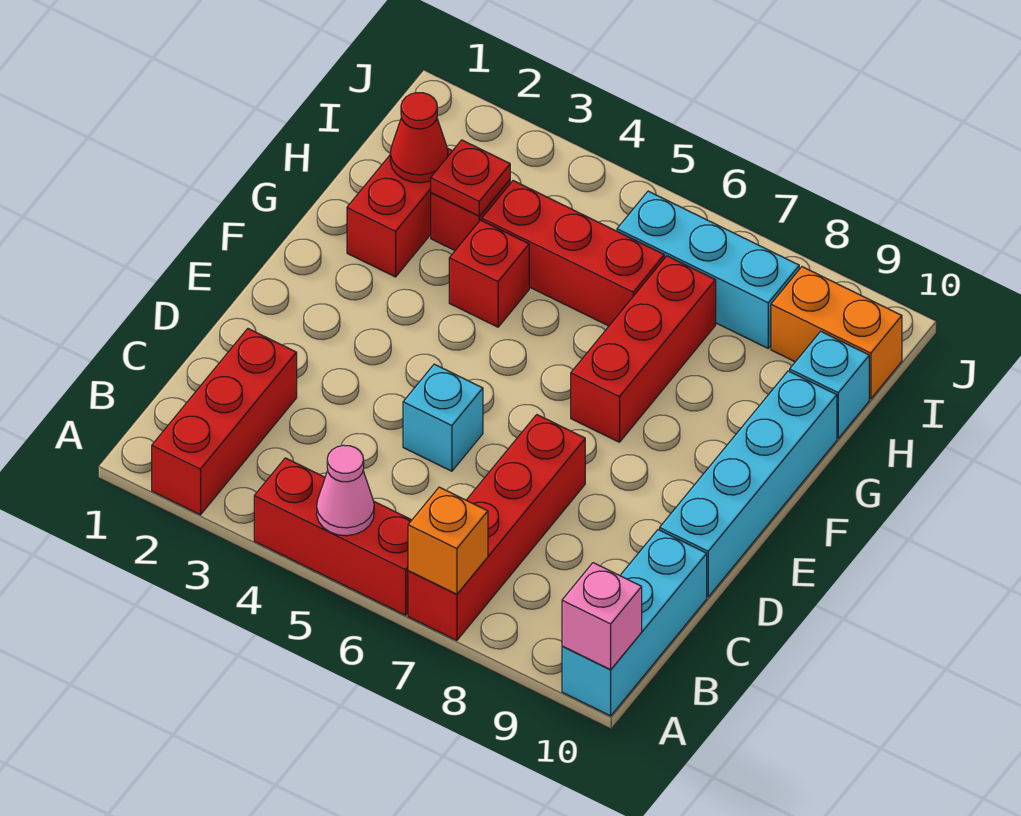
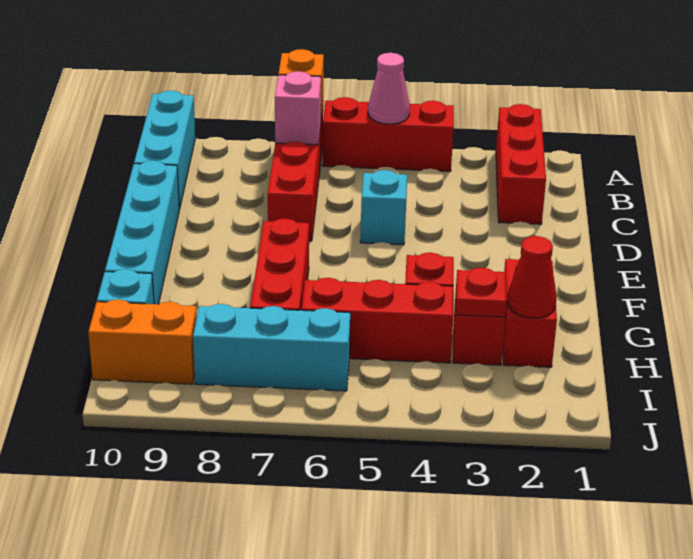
pink 1x1 brick [562,563,642,670] -> pink 1x1 brick moved to [275,71,321,145]

